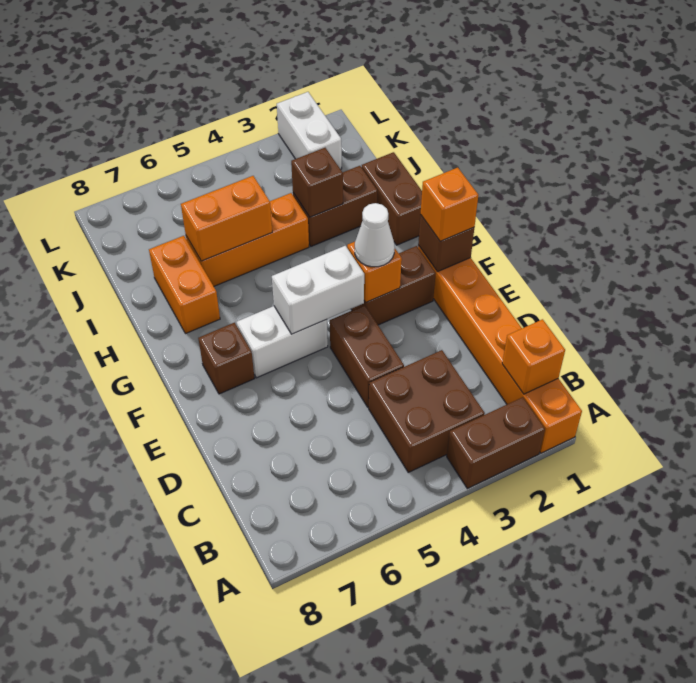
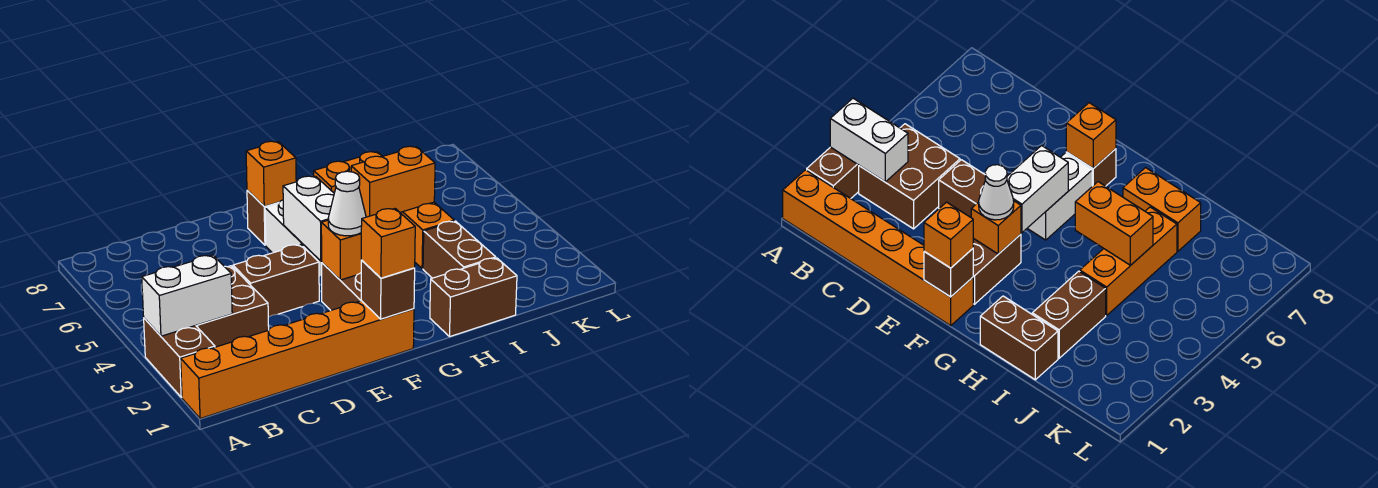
orange 1x1 brick [502,319,565,394] -> orange 1x1 brick moved to [246,141,296,206]
brown 1x1 brick [291,148,343,217] -> none
orange 1x2 brick [181,176,272,261] -> orange 1x2 brick turned to [351,146,435,217]
white 1x2 brick [277,92,342,169] -> white 1x2 brick moved to [142,255,232,336]

